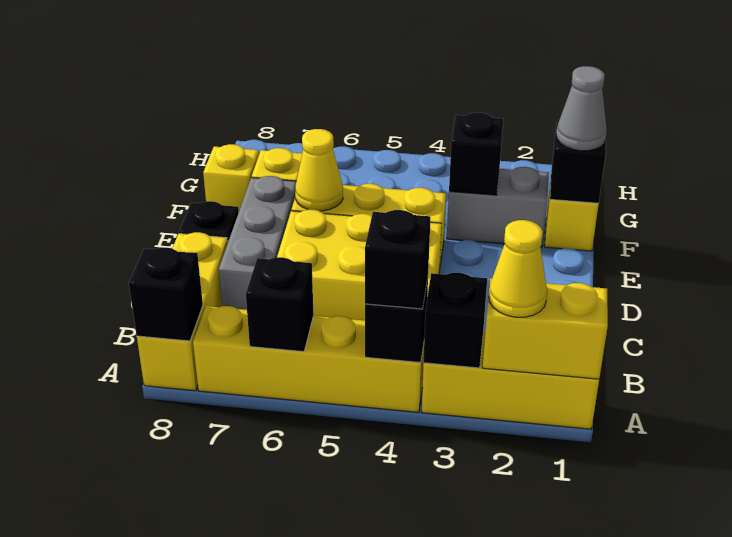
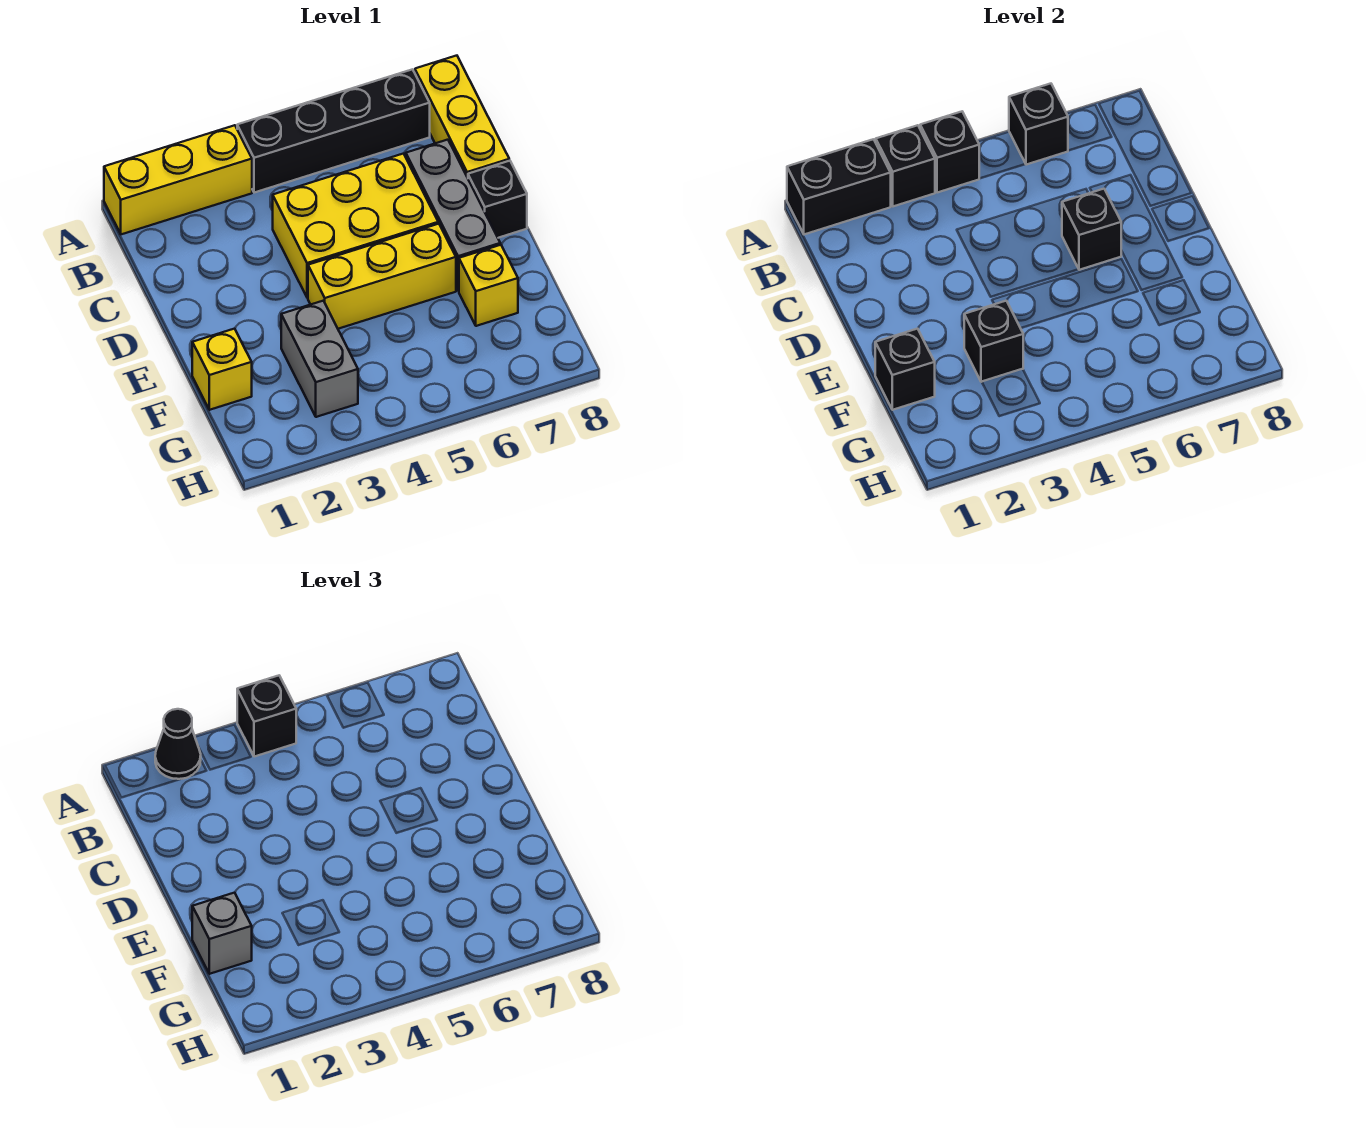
yellow 1x2 brick [483,279,608,379] -> black 1x2 brick [787,139,891,234]
yellow 1x1 cone [489,220,547,317] -> black 1x1 cone [155,709,201,779]
yellow 1x4 brick [193,306,424,412] -> black 1x4 brick [237,69,430,193]
black 1x1 brick [129,248,203,341] -> black 1x1 brick moved to [1062,189,1121,270]
yellow 1x1 cone [295,129,343,211] -> none
grey 1x1 cone [556,66,607,151] -> grey 1x1 brick [192,893,252,974]
grey 1x2 brick [447,167,549,247] -> grey 1x2 brick turned to [281,301,358,417]
yellow 1x1 brick [203,144,259,210] -> none

